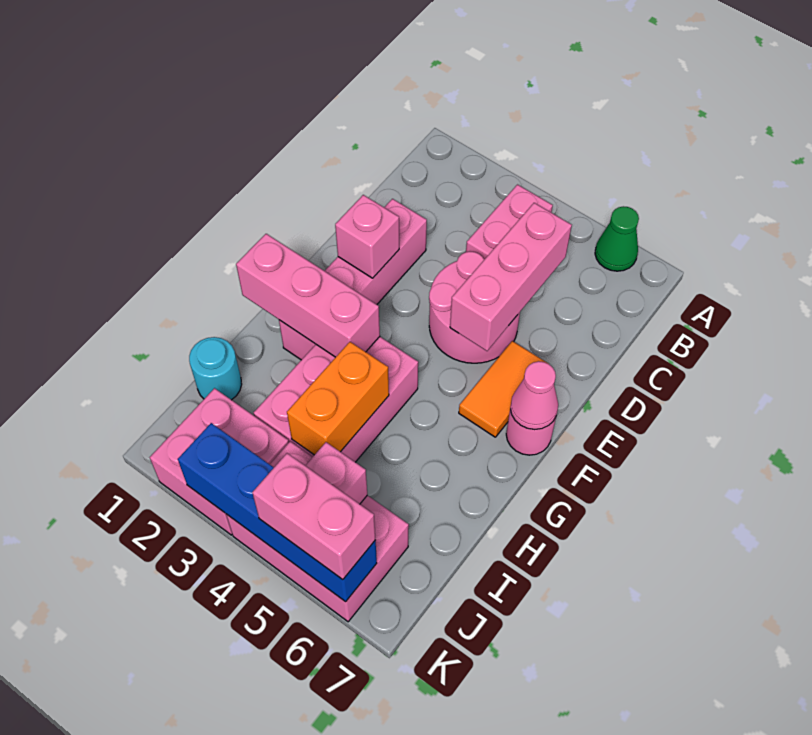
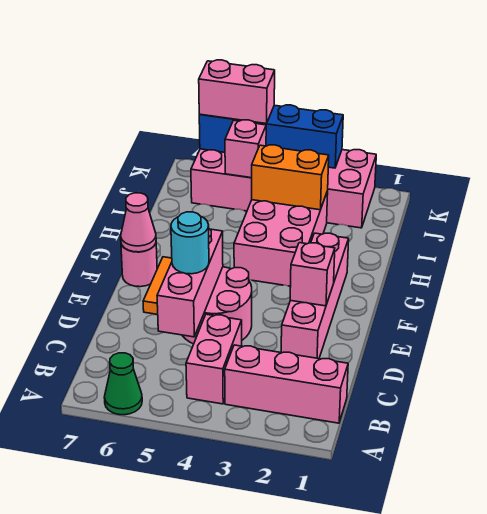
pink 1x3 brick [236,234,380,357] -> pink 1x3 brick moved to [225,345,348,423]
orange 1x2 brick [287,342,389,455] -> orange 1x2 brick turned to [252,145,329,210]
cyan 1x1 round brick [189,337,242,400] -> cyan 1x1 round brick moved to [171,212,209,274]

